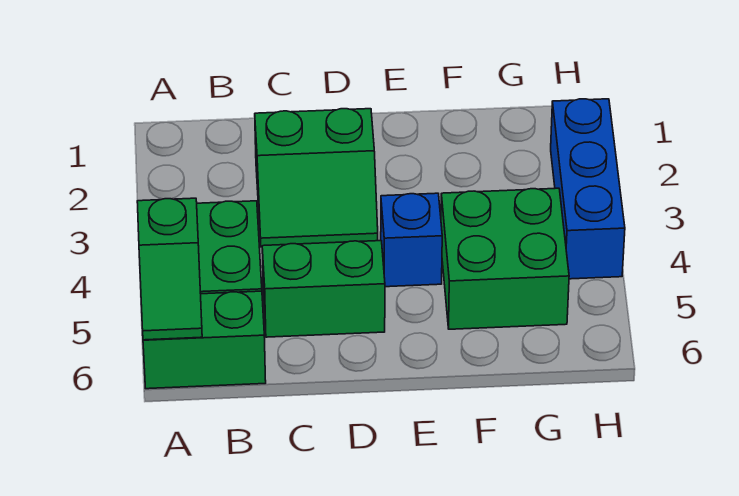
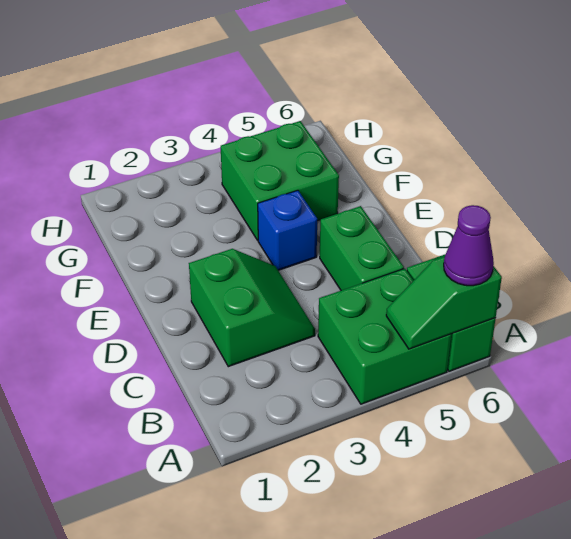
green 1x2 slope [137,198,202,340] -> green 1x2 slope turned to [386,256,502,349]
none -> purple 1x1 cone [444,205,494,286]
blue 1x3 brick [551,99,625,279] -> none

